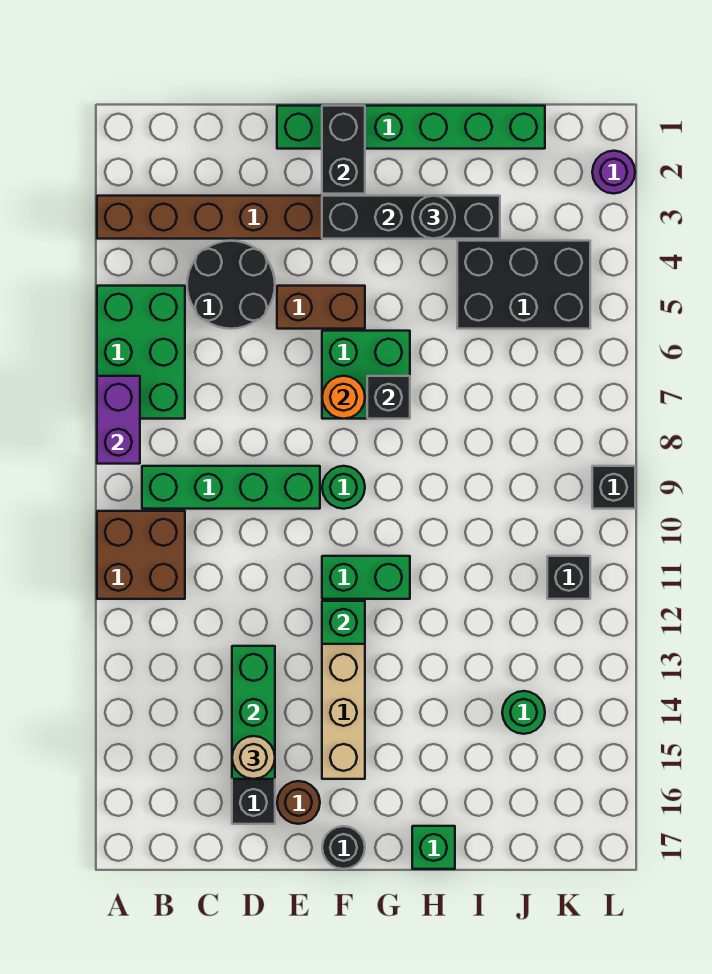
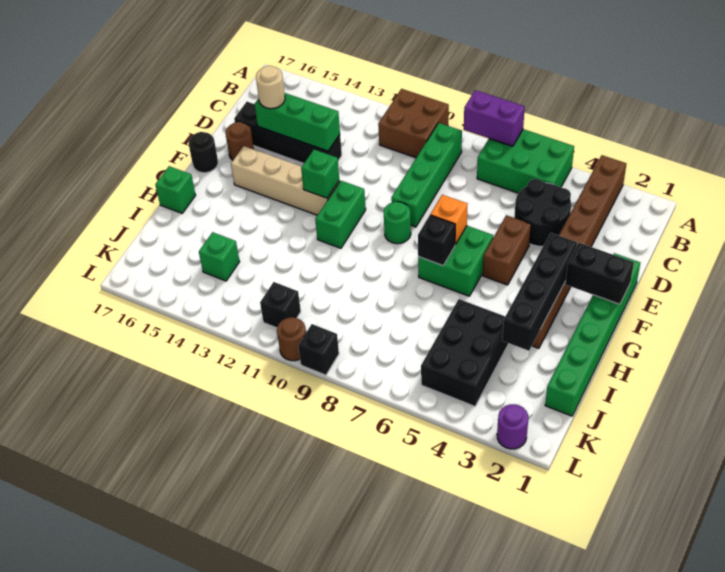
orange 1x1 round brick [322,376,365,419] -> orange 1x1 brick [430,195,468,245]
black 1x1 round brick [412,196,455,239] -> none
green 1x1 round brick [502,691,545,734] -> green 1x1 brick [199,232,240,281]
none -> brown 1x1 round brick [277,317,306,361]

